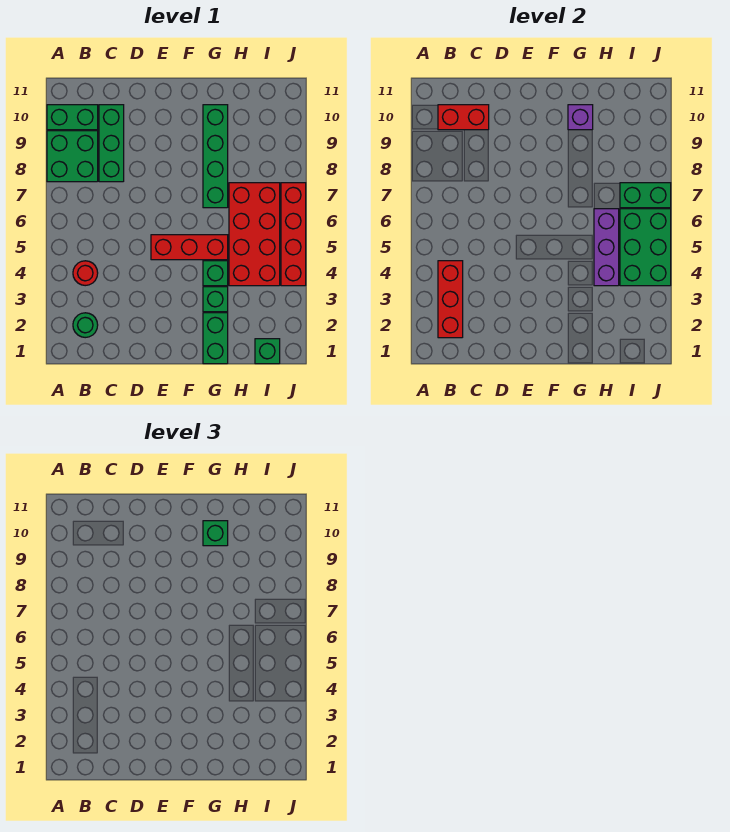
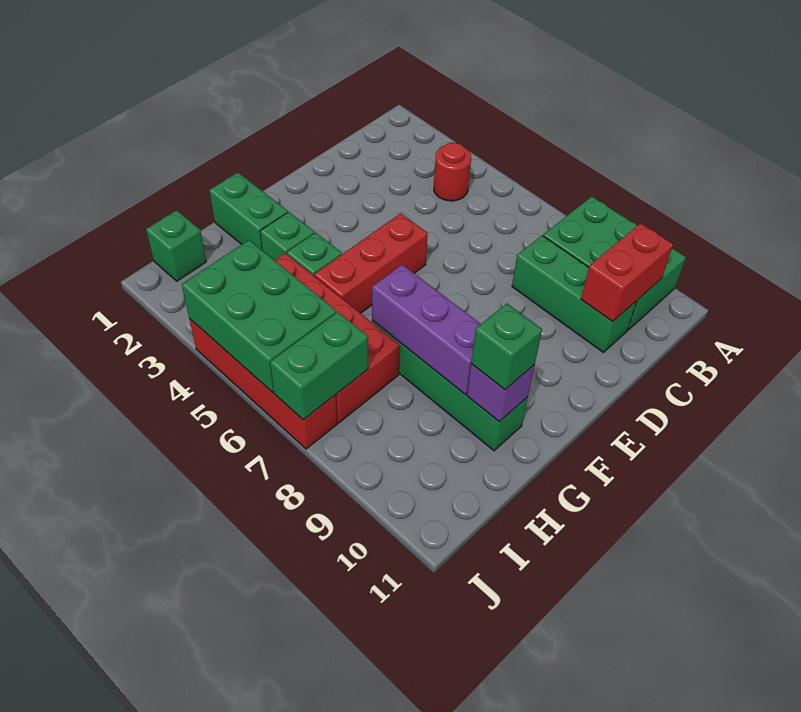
green 1x1 round brick [73,313,98,338] -> none
red 1x3 brick [438,261,463,338] -> none
purple 1x3 brick [594,209,619,286] -> purple 1x3 brick moved to [372,265,481,394]

